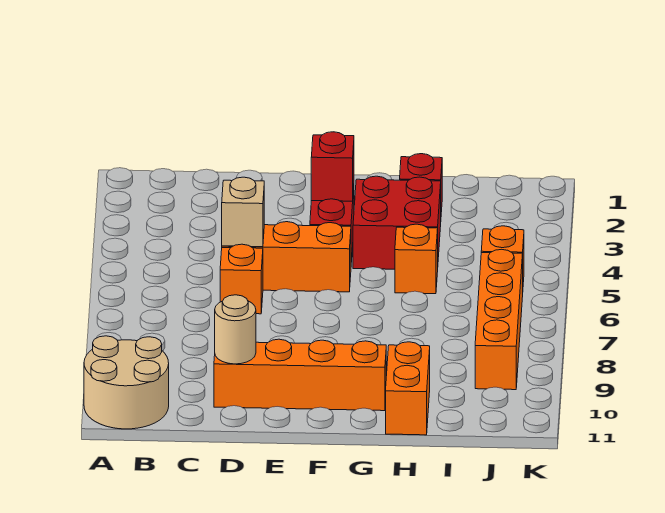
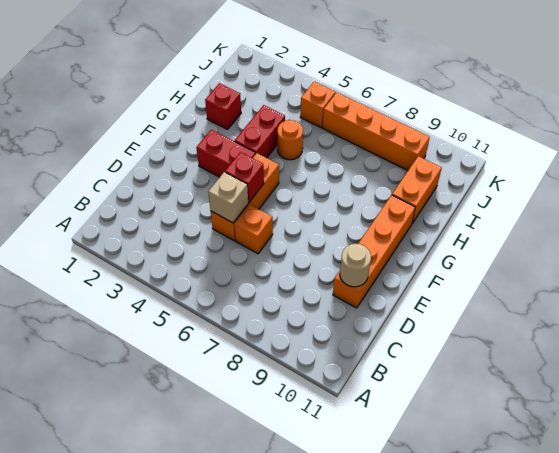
tan 2x2 round brick [84,336,169,429] -> none
red 1x1 brick [311,132,354,201] -> red 1x1 brick moved to [225,152,264,202]
red 2x2 brick [353,176,441,269] -> red 1x2 brick [235,105,285,158]
orange 1x1 brick [395,224,438,294] -> orange 1x1 round brick [277,120,303,160]
orange 1x2 brick [386,342,430,435] -> orange 1x2 brick turned to [392,156,442,223]

